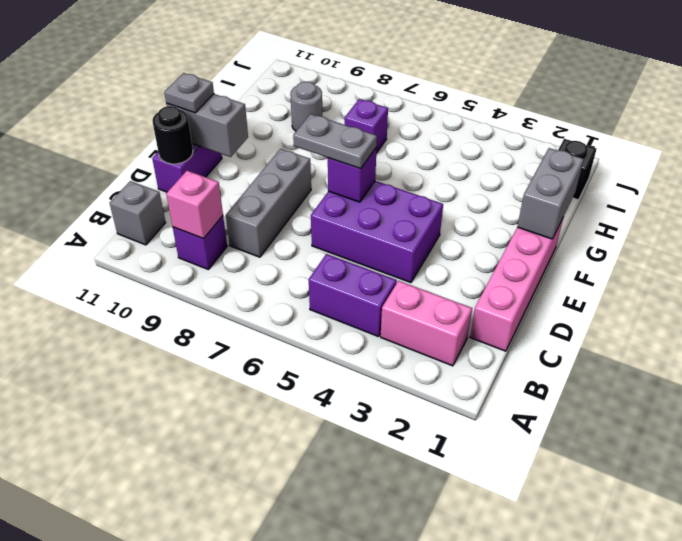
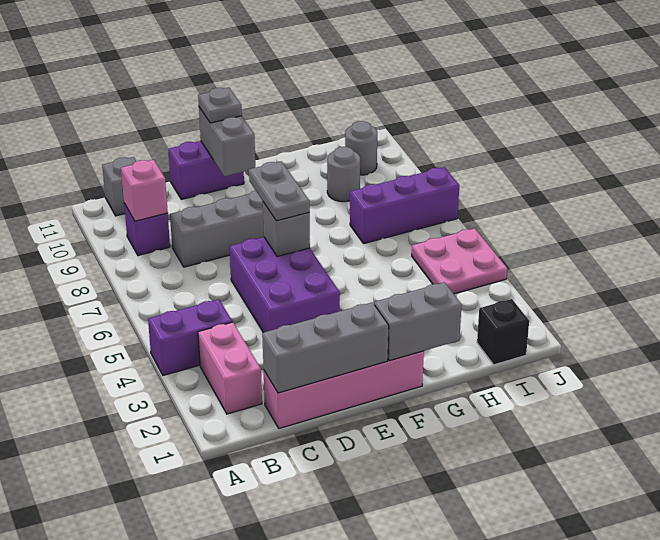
purple 1x2 brick [309,254,397,337] -> purple 1x2 brick turned to [148,299,232,375]
none -> grey 1x3 brick [262,302,389,393]
black 1x1 round brick [152,106,193,164] -> none
purple 1x1 brick [328,147,377,202] -> grey 1x1 brick [263,202,310,257]
purple 1x1 brick [345,99,388,153] -> purple 1x3 brick [350,167,459,243]
none -> pink 2x2 plate [412,228,507,294]
none -> grey 1x1 round brick [345,121,377,175]

